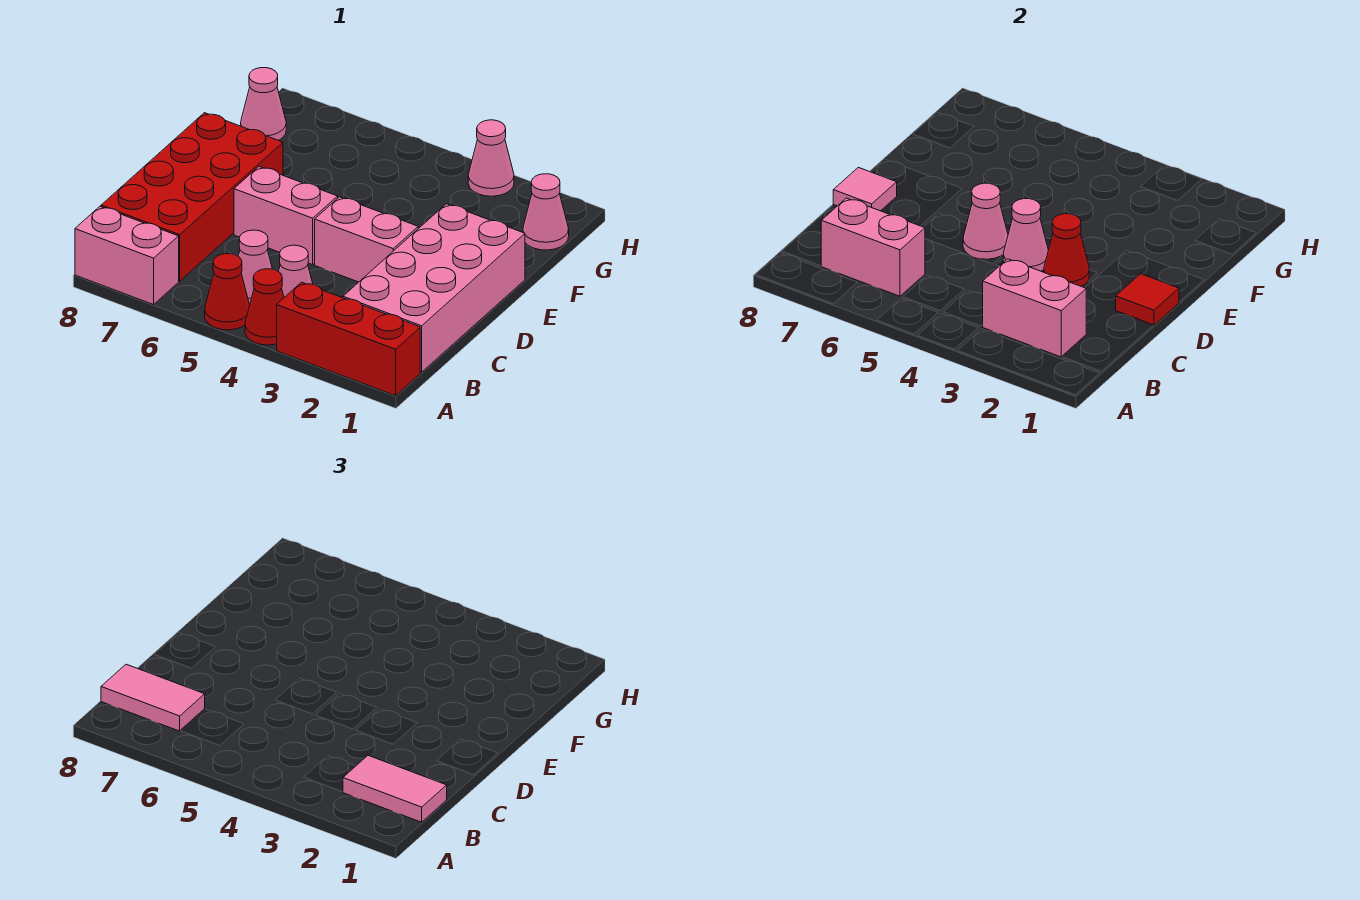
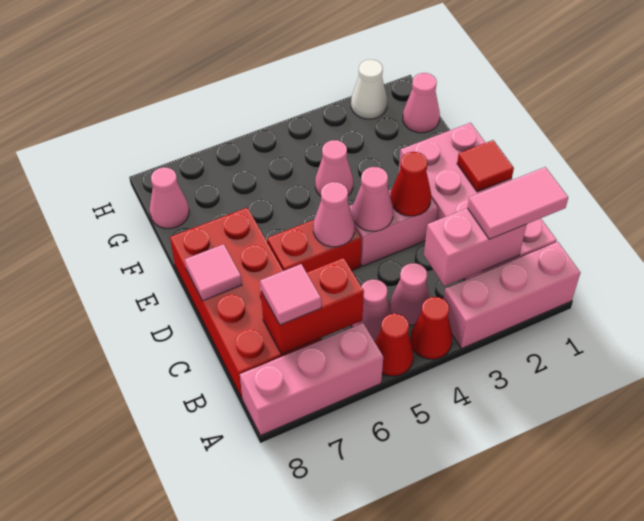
red 1x3 brick [277,282,420,396] -> pink 1x3 brick [444,242,580,349]
pink 1x2 brick [75,207,179,305] -> pink 1x3 brick [240,323,383,436]
pink 1x2 brick [821,198,925,296] -> red 1x2 brick [261,258,364,354]
pink 1x2 tile [101,664,205,731] -> pink 1x1 tile [260,264,321,325]
pink 1x2 brick [234,167,338,265] -> red 1x2 brick [267,220,362,272]
none -> white 1x1 cone [351,60,387,119]
pink 1x1 cone [468,120,514,196] -> pink 1x1 cone moved to [315,140,353,196]

